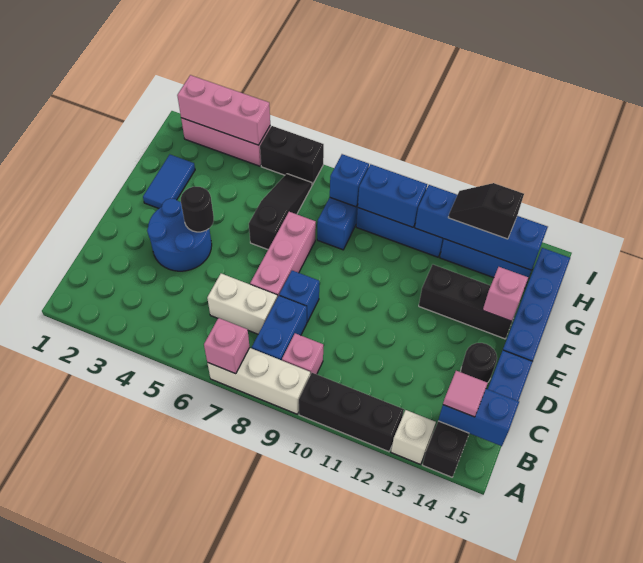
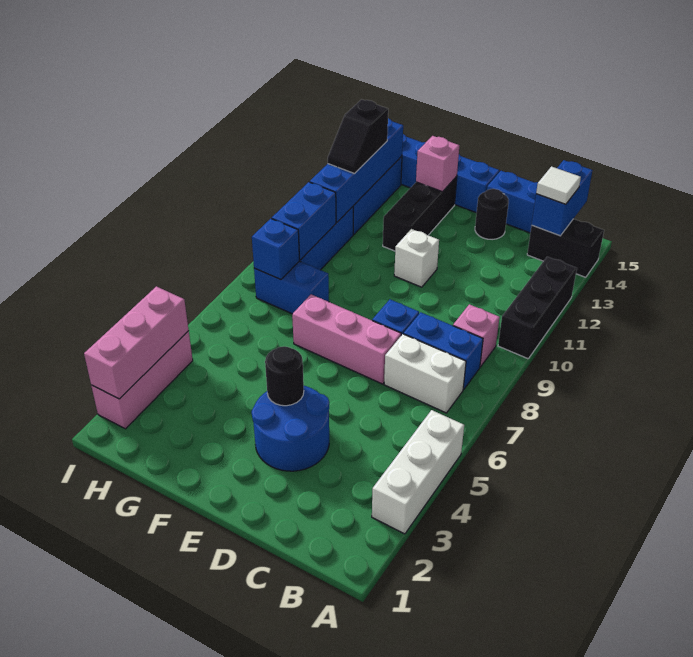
white 1x3 brick [207,348,310,414] -> white 1x3 brick moved to [372,410,464,534]
pink 1x1 brick [204,318,250,374] -> none
white 1x1 brick [391,410,436,464] -> white 1x1 brick moved to [394,229,439,287]
pink 1x1 tile [443,371,488,417] -> white 1x1 tile [536,166,581,204]
white 1x2 brick [207,274,277,334] -> white 1x2 brick turned to [384,334,466,413]
blue 1x2 tile [143,155,195,208] -> none
black 1x3 slope [249,174,312,249] -> none
black 1x2 brick [260,126,324,185] -> none

